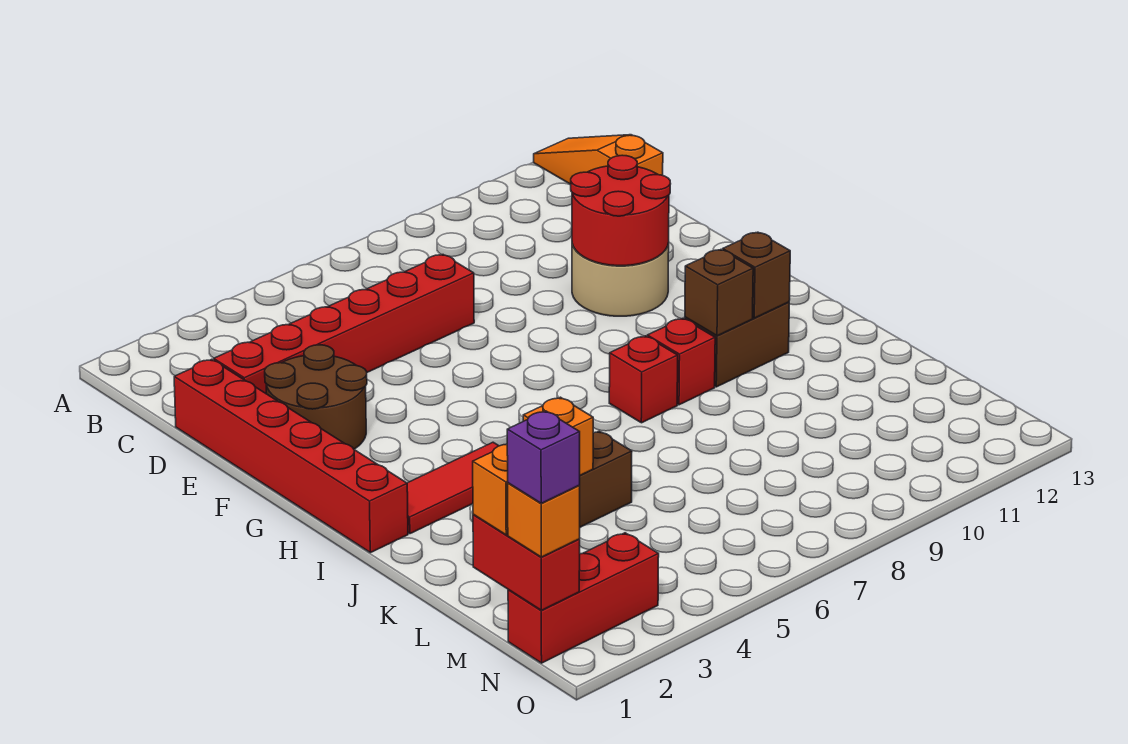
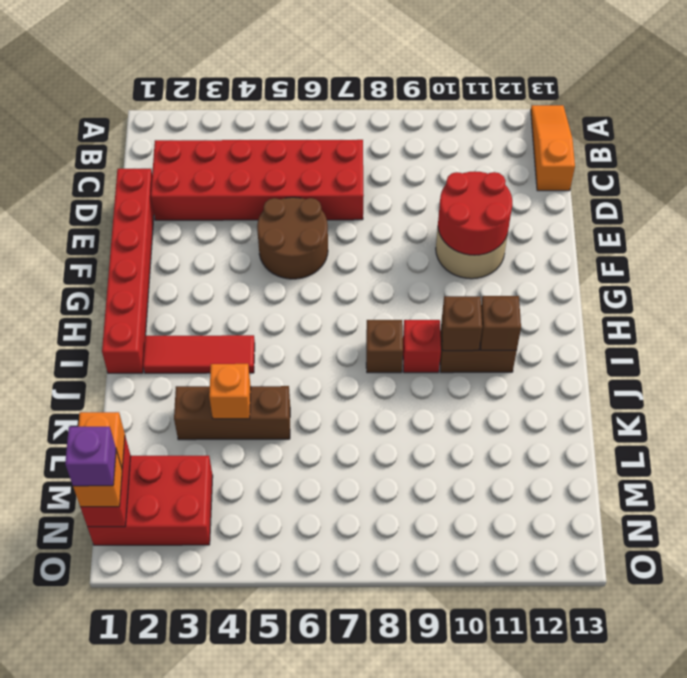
red 1x6 brick [214,255,474,393] -> red 2x6 brick [151,140,364,220]
brown 2x2 round brick [265,345,367,449] -> brown 2x2 round brick moved to [257,197,328,279]
red 1x1 brick [609,336,678,423] -> brown 1x1 brick [366,320,403,373]
red 1x3 brick [508,533,659,663] -> red 2x3 brick [87,456,213,545]

